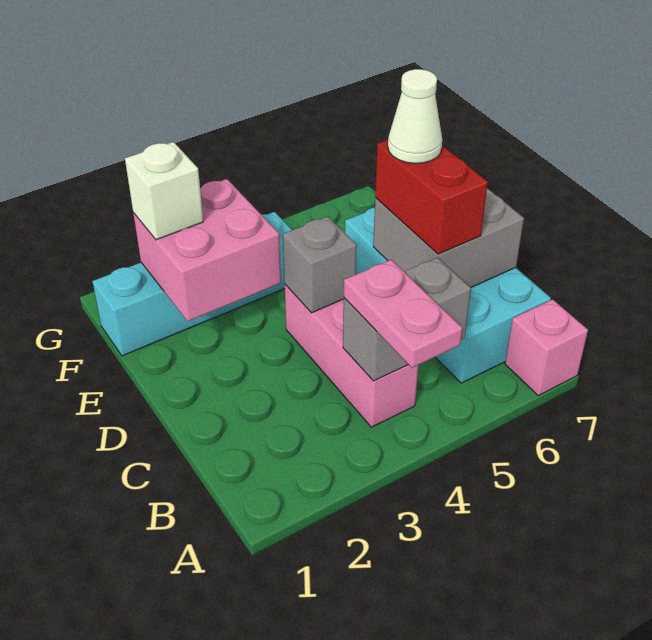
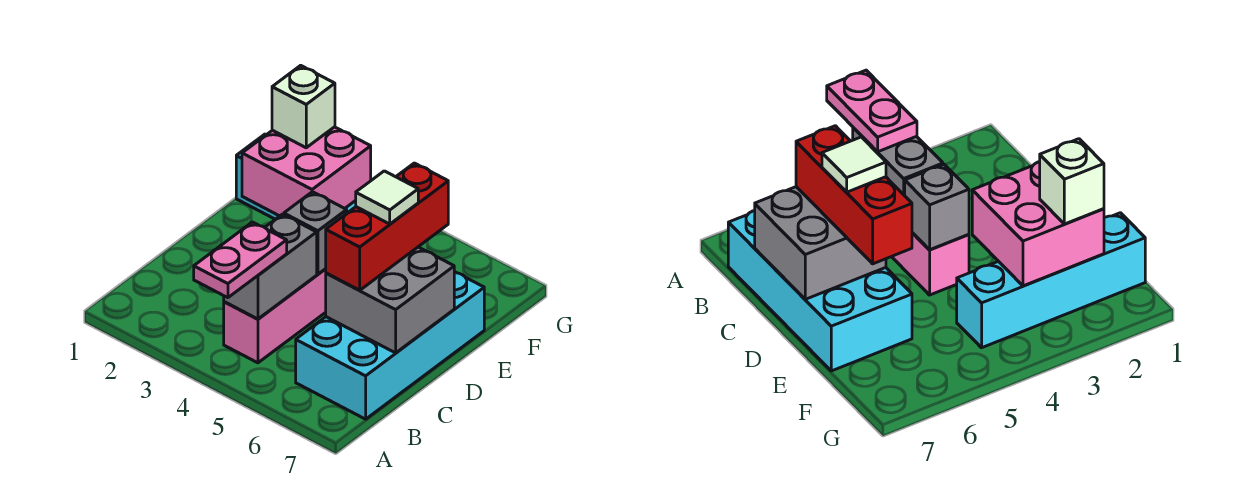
pink 1x1 brick [505,299,588,395] -> none
grey 1x2 brick [343,257,471,381] -> grey 1x2 brick turned to [224,214,317,319]
red 1x2 brick [375,140,488,254] -> red 1x3 brick [326,163,448,290]
white 1x1 cone [388,69,442,163] -> white 1x1 tile [356,171,418,224]

